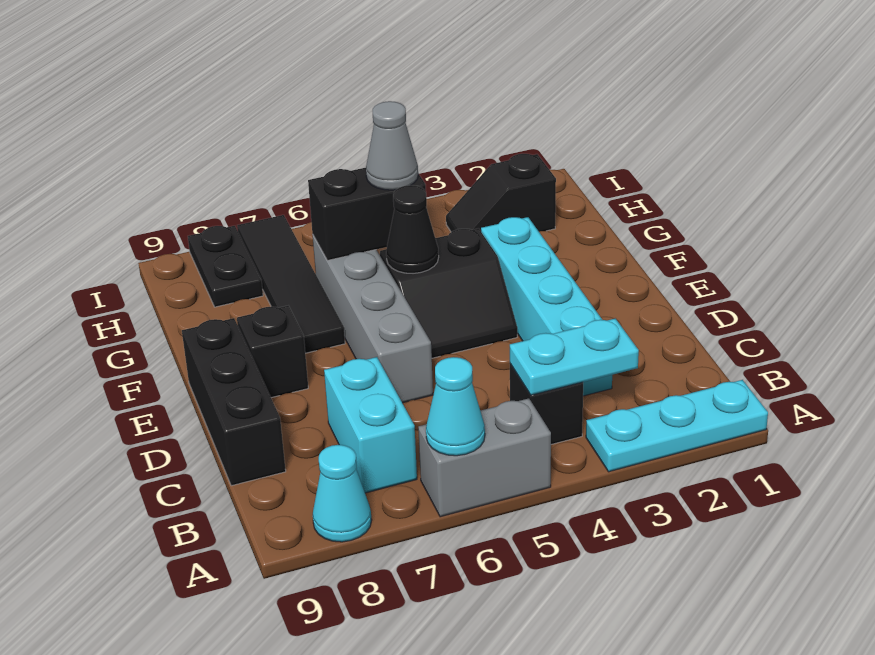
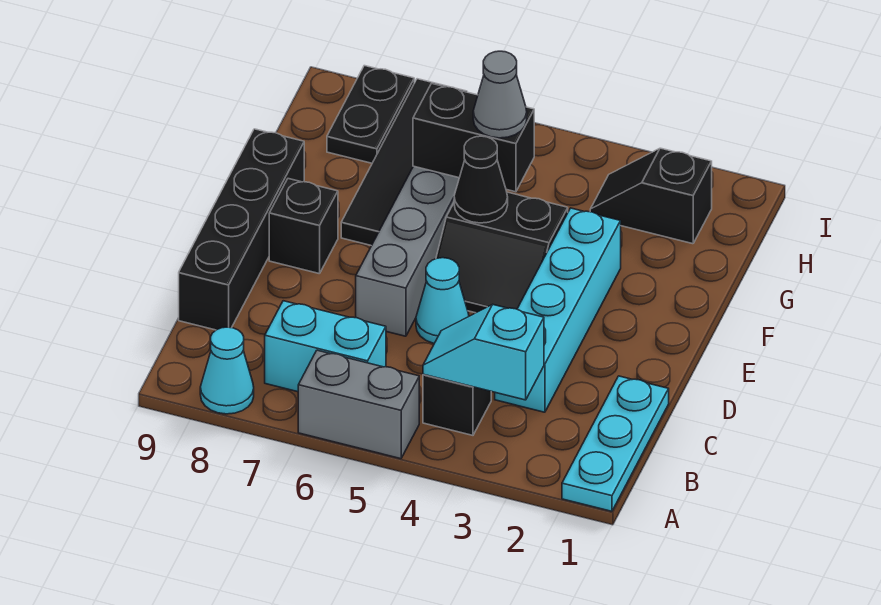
cyan 1x3 plate [586,380,768,472] -> cyan 1x3 plate turned to [562,376,669,511]
cyan 1x1 cone [426,357,485,456] -> cyan 1x1 cone moved to [416,258,469,343]
cyan 1x2 plate [510,318,639,395] -> cyan 1x2 slope [423,305,544,400]
cyan 1x2 brick [324,357,417,493] -> cyan 1x2 brick turned to [265,301,386,392]
black 1x3 brick [182,318,286,486] -> black 1x4 brick [179,129,304,330]

